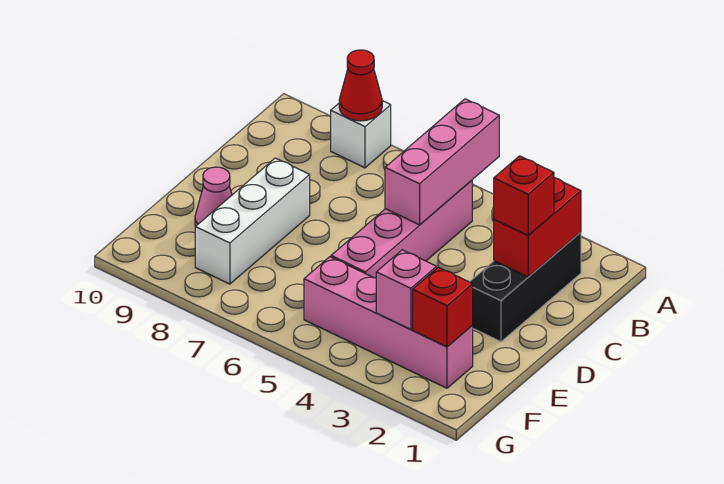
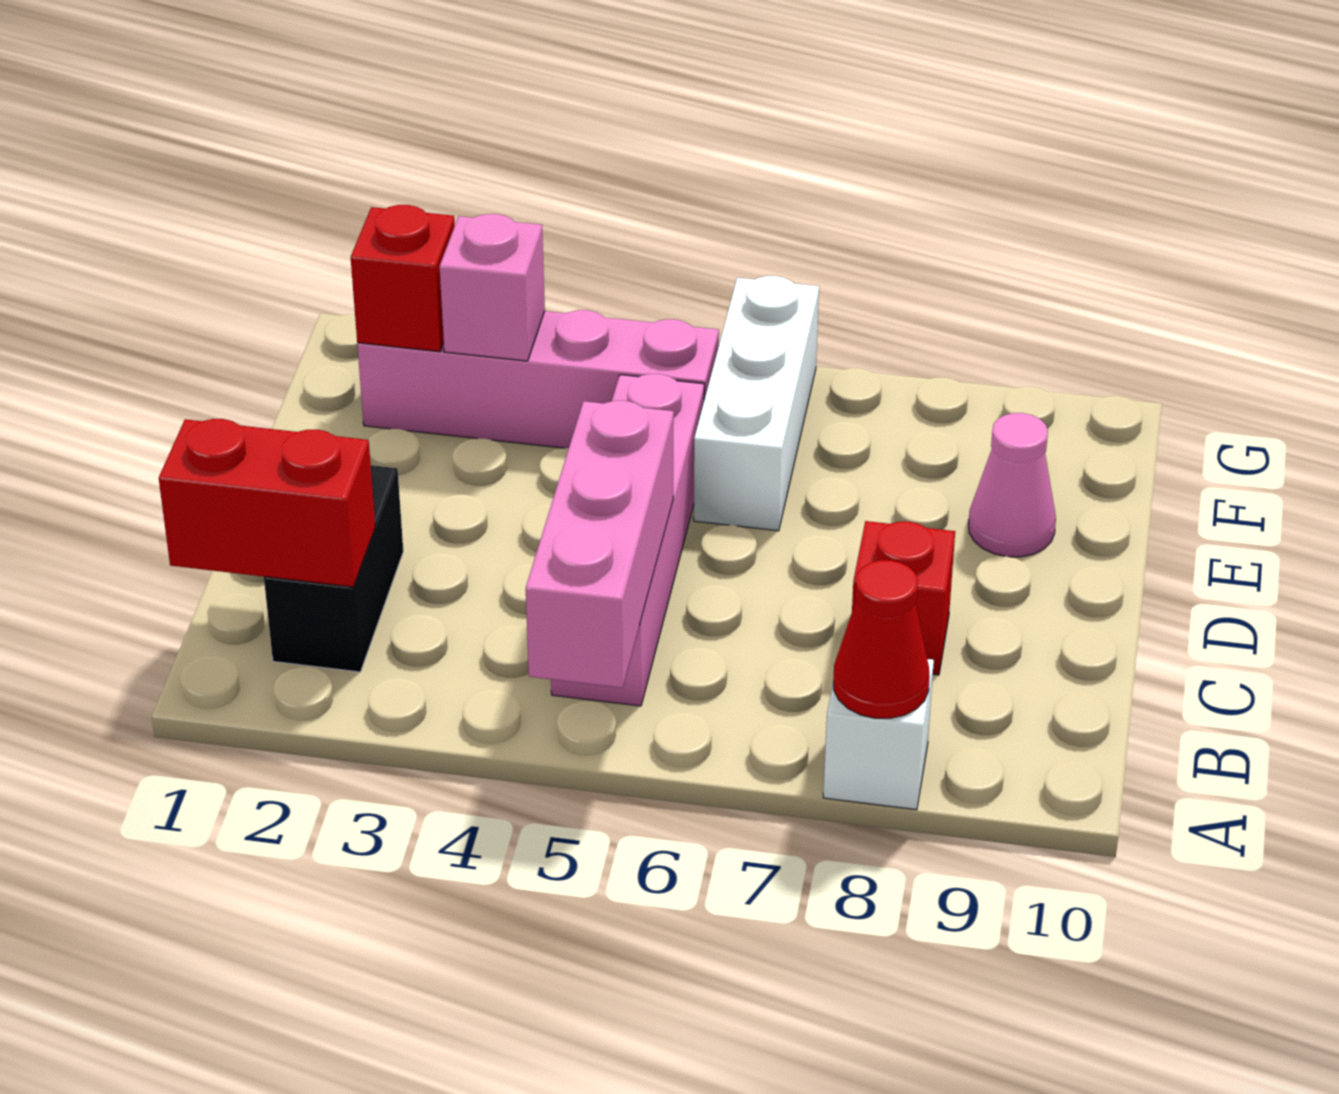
black 1x3 brick [470,232,581,342] -> black 1x2 brick [264,465,403,672]
red 1x2 brick [494,178,581,277] -> red 1x2 brick turned to [159,419,375,587]
red 1x1 brick [494,156,554,235] -> red 1x1 brick moved to [852,521,955,675]
white 1x3 brick [195,158,310,284] -> white 1x3 brick moved to [694,276,819,531]

